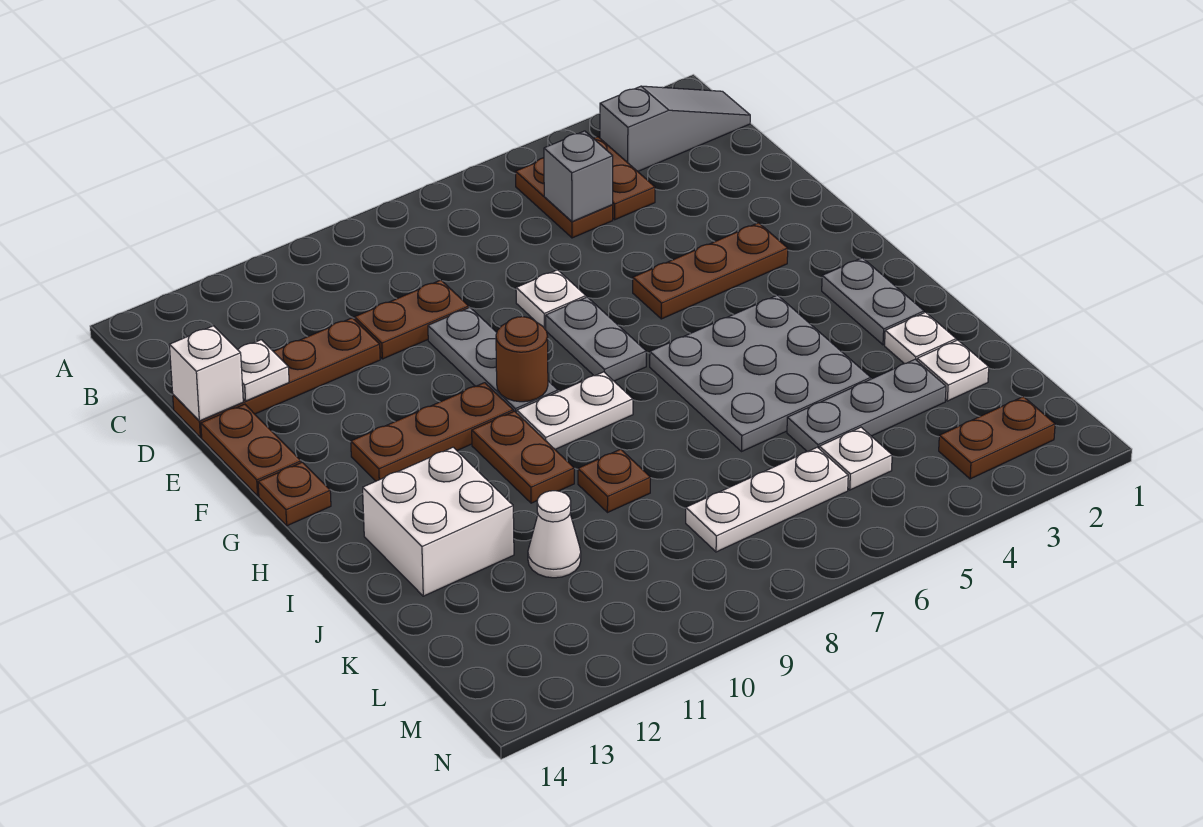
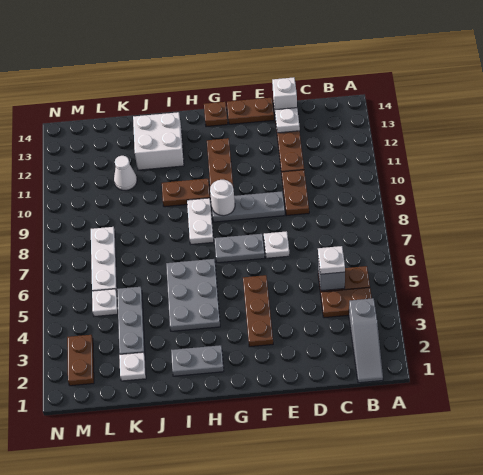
brown 1x1 round brick [496,317,548,402] -> white 1x1 round brick [210,180,235,216]
grey 3x3 plate [650,295,871,451] -> grey 2x3 plate [166,259,220,331]
white 1x1 plate [885,312,956,364] -> white 1x1 plate moved to [318,246,345,274]
brown 1x1 plate [578,449,651,513] -> none

